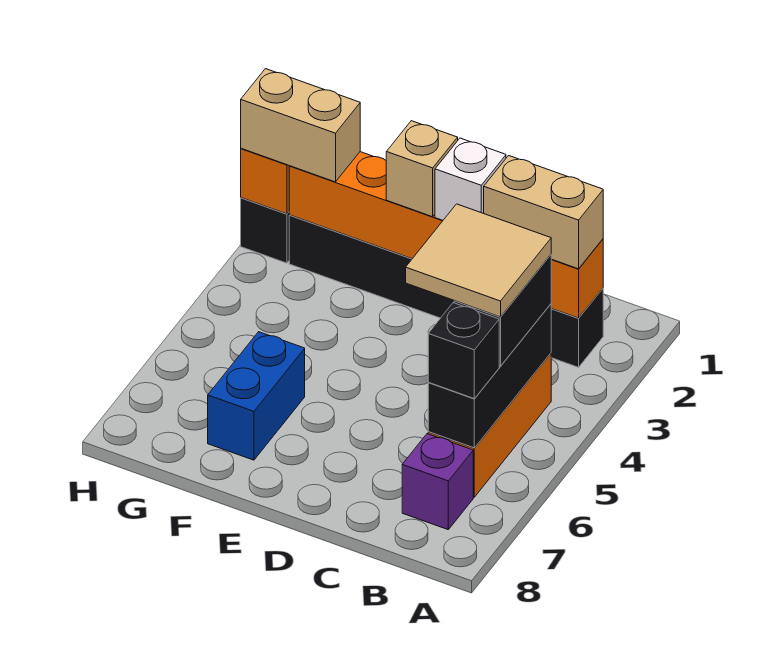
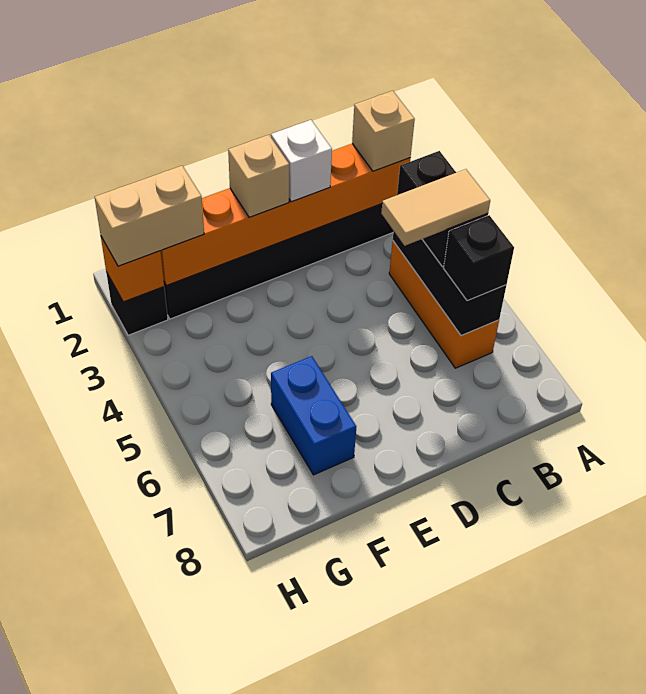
tan 1x2 brick [484,156,603,269] -> tan 1x1 brick [352,91,415,171]
tan 2x2 tile [406,204,551,317] -> tan 1x2 tile [381,169,490,246]
purple 1x1 brick [402,434,473,529] -> none

